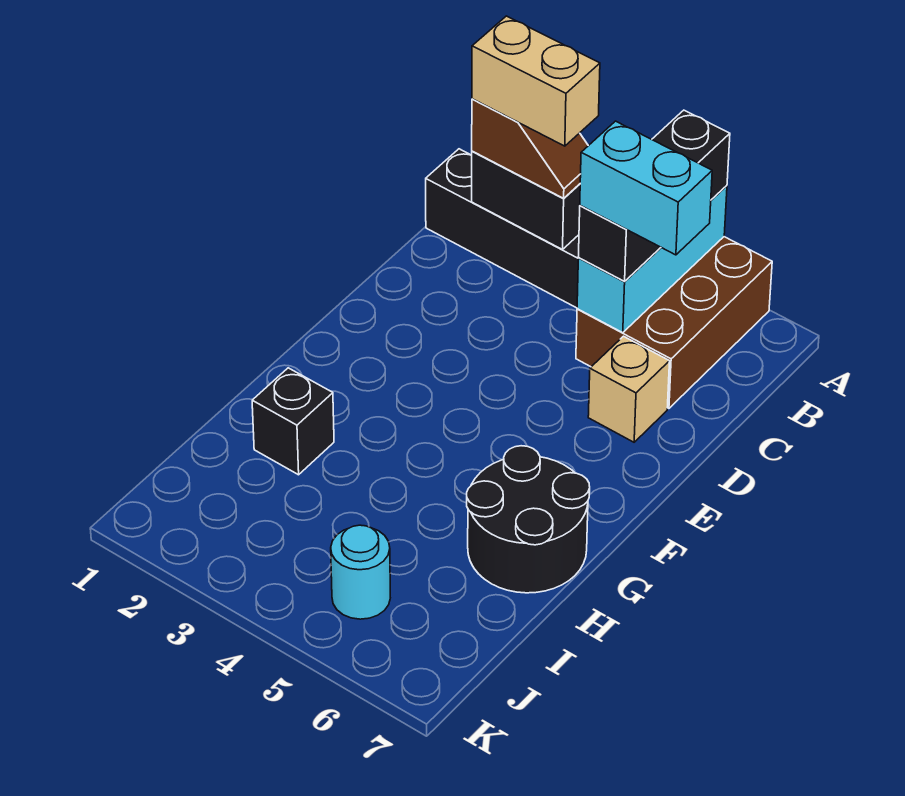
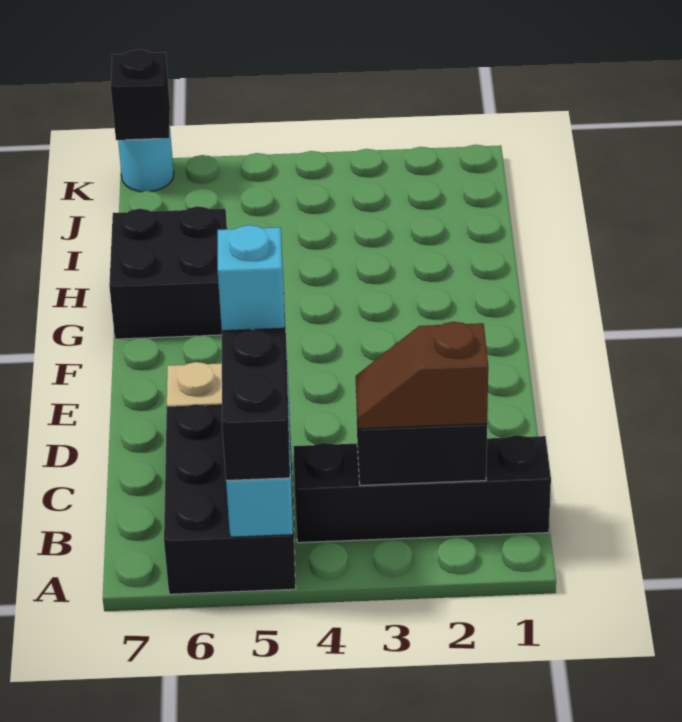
brown 2x3 brick [576,237,772,408] -> black 2x3 brick [164,404,296,594]
tan 1x2 brick [472,16,600,146] -> none
cyan 1x2 brick [580,121,712,255] -> cyan 1x1 brick [218,225,285,331]
black 2x2 round brick [467,446,590,593] -> black 2x2 brick [109,206,227,339]
black 1x1 brick [252,368,334,475] -> black 1x1 brick moved to [111,49,170,140]
cyan 1x1 round brick [331,525,390,619] -> cyan 1x1 round brick moved to [118,127,174,192]

